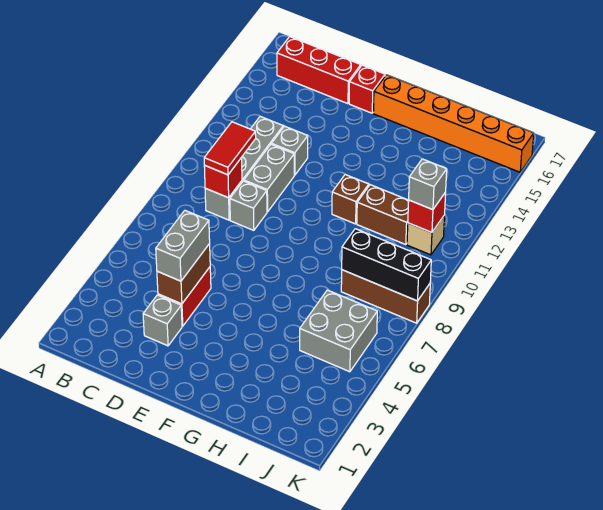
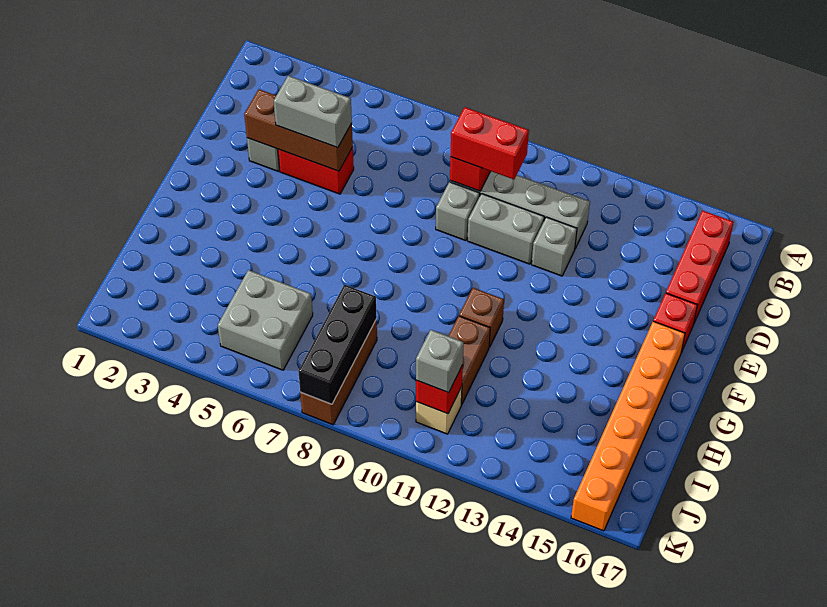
red 1x2 tile [204,122,256,175] -> red 1x2 brick [451,107,529,179]
brown 1x2 brick [157,244,210,304] -> brown 1x3 brick [244,89,353,171]

